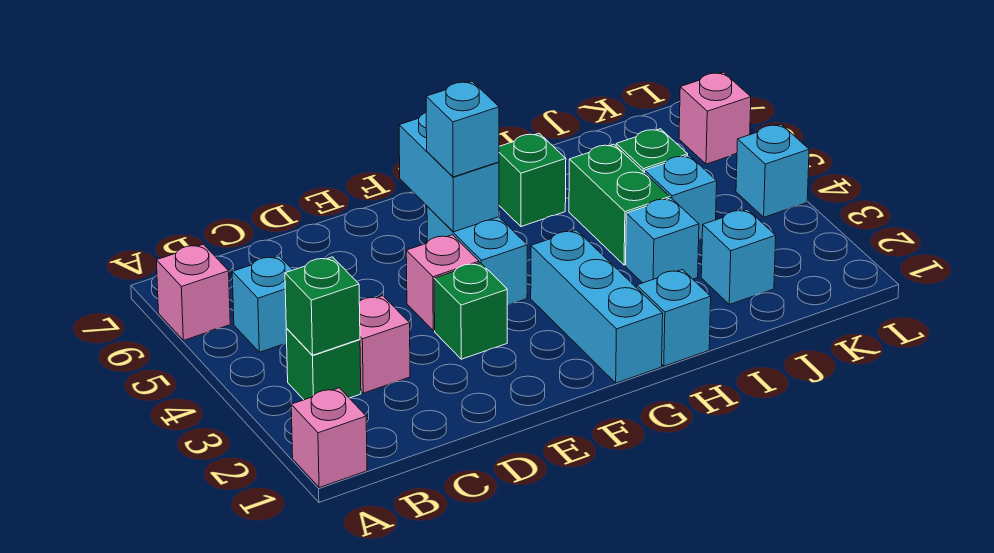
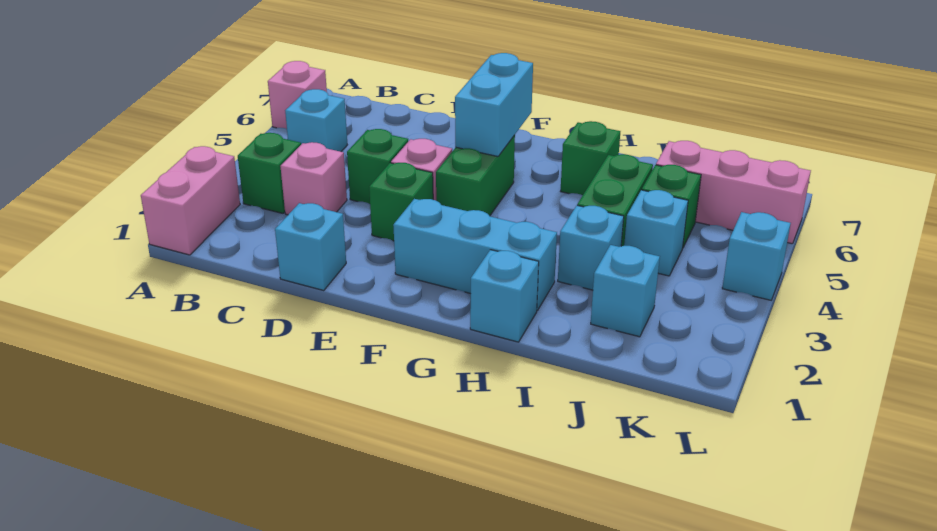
pink 1x1 brick [291,388,367,488] -> pink 1x2 brick [141,146,240,255]
green 1x1 brick [285,257,360,355] -> green 1x1 brick moved to [347,129,408,204]
cyan 1x2 brick [427,206,527,305] -> green 1x2 brick [436,135,515,216]
cyan 1x1 brick [426,81,499,177] -> cyan 1x1 brick moved to [275,203,346,291]
cyan 1x3 brick [531,230,663,383] -> cyan 1x3 brick turned to [393,199,557,311]
pink 1x1 brick [679,72,751,164] -> pink 1x3 brick [656,141,811,244]

